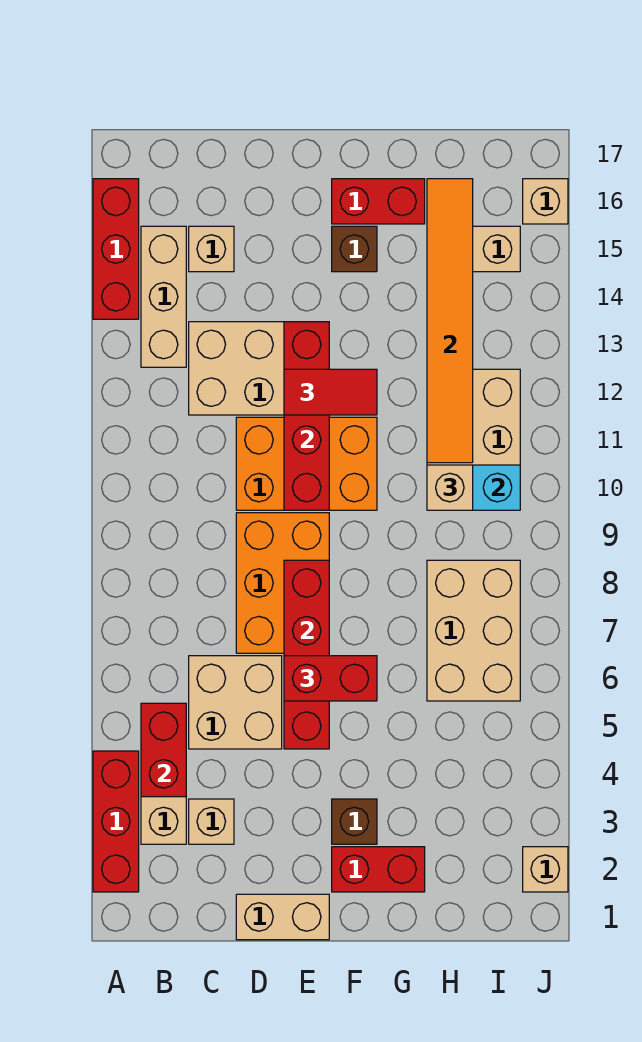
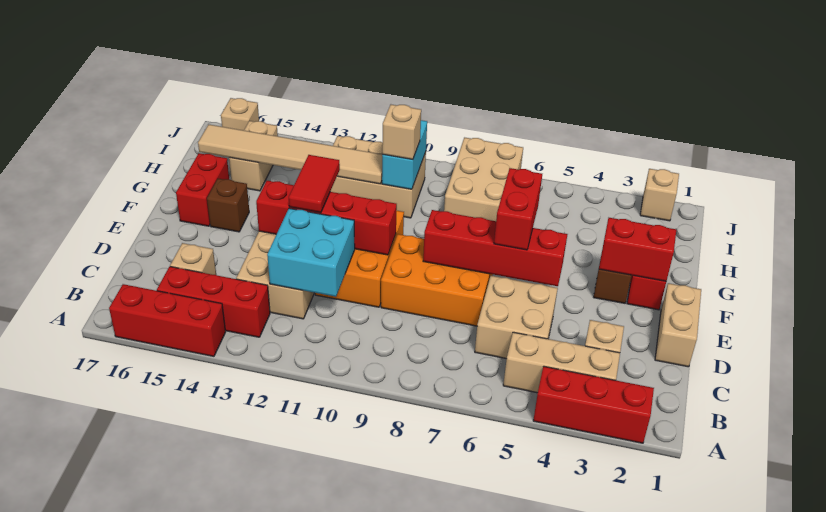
red 1x2 brick [141,703,186,797] -> red 1x2 brick moved to [599,218,676,281]
tan 1x3 brick [141,226,186,367] -> red 1x3 brick [157,267,270,337]
none -> cyan 2x2 brick [267,208,355,297]
tan 2x3 brick [427,560,520,701] -> tan 2x3 brick turned to [444,138,523,221]
orange 1x6 tile [427,179,473,463] -> tan 1x6 tile [198,125,382,184]

